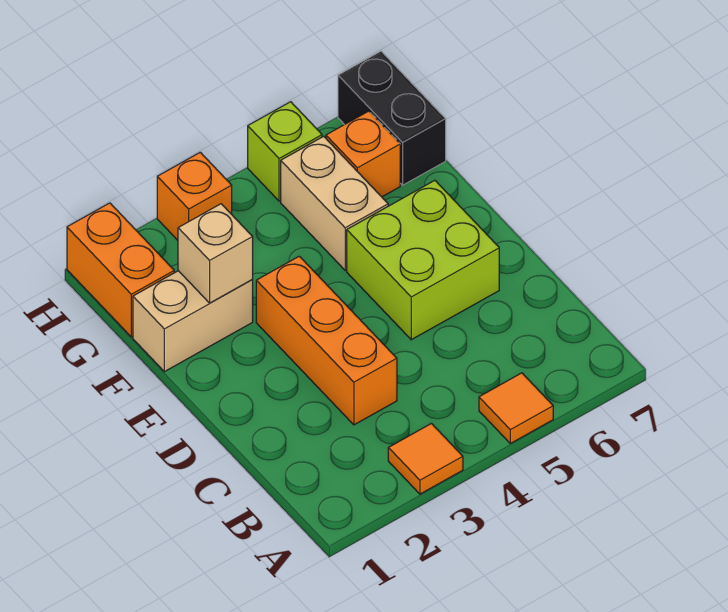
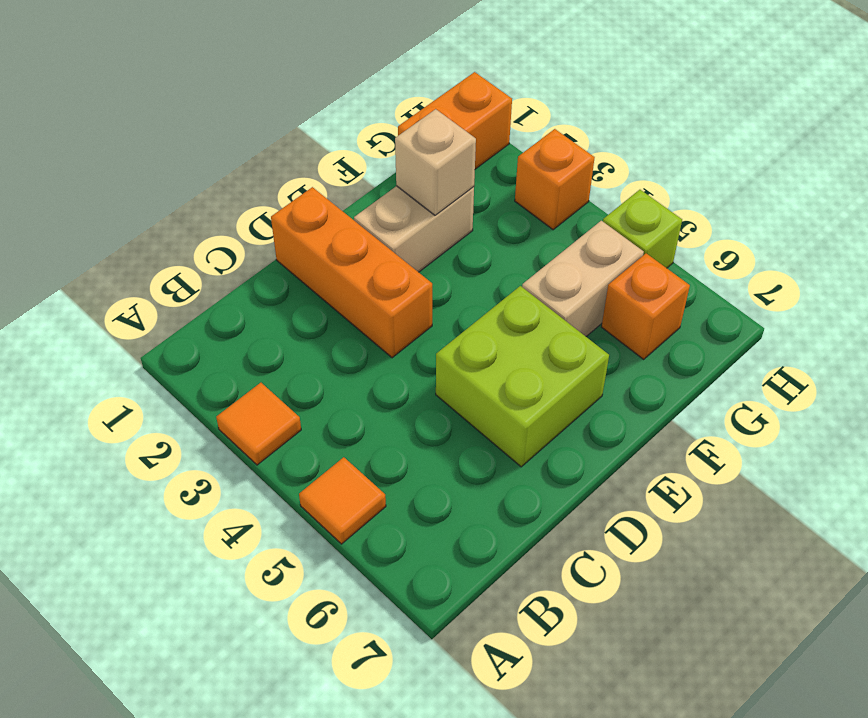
orange 1x3 brick [256,256,397,425] -> orange 1x3 brick turned to [271,187,432,358]
tan 1x2 brick [133,271,253,372] -> tan 1x2 brick turned to [354,186,474,272]
black 1x2 brick [338,51,446,185] -> none

